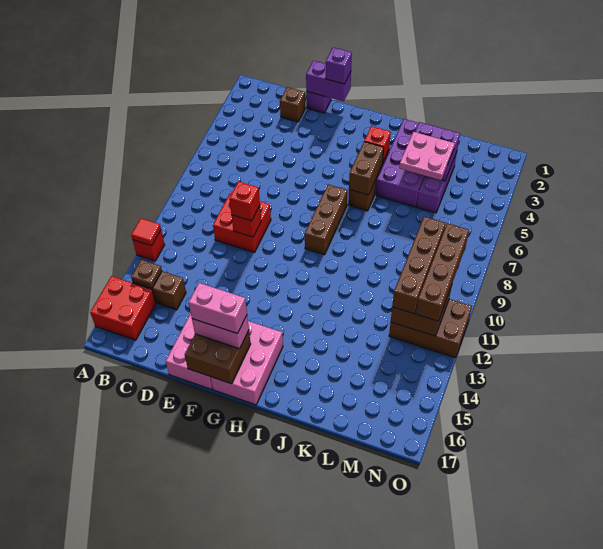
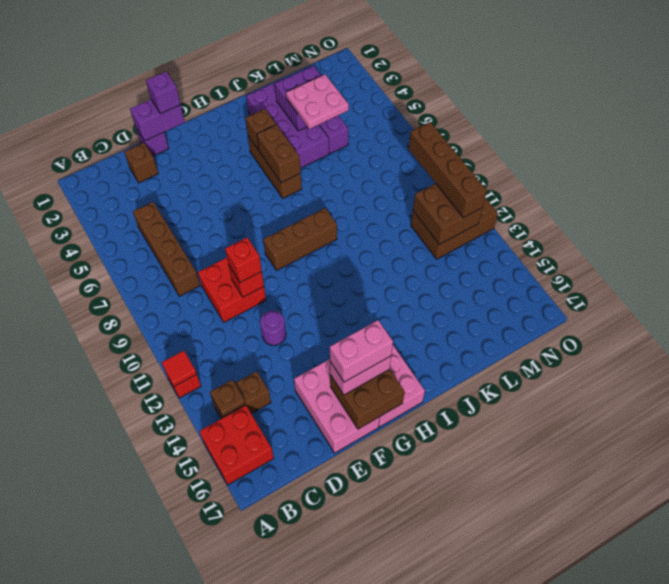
none -> purple 1x1 round brick [260,311,286,345]
brown 1x3 brick [304,184,347,255] -> brown 1x3 brick turned to [263,208,337,271]
red 1x1 brick [364,126,391,162] -> brown 1x1 brick [246,109,276,150]
brown 1x4 brick [392,217,446,314] -> brown 1x4 brick moved to [133,202,200,296]

